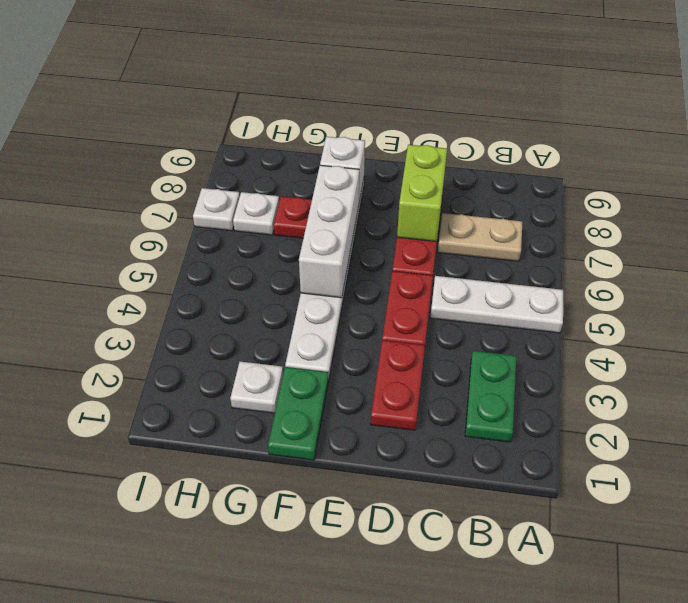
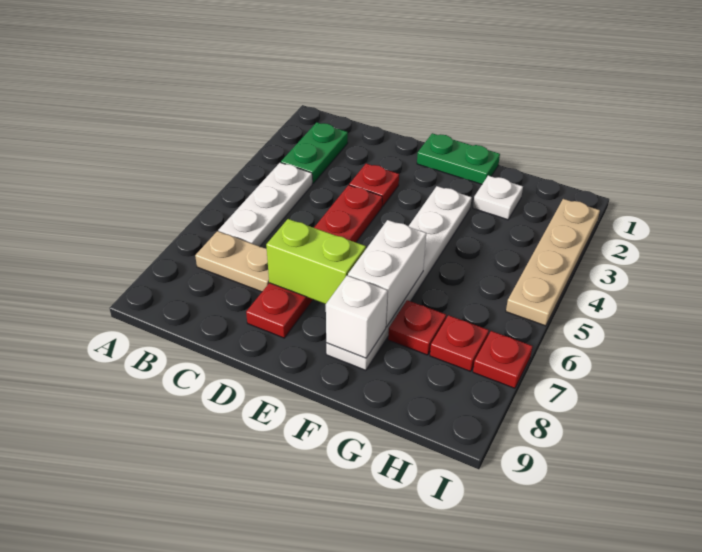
white 1x3 plate [430,276,563,333] -> white 1x3 plate turned to [218,163,312,246]
red 1x2 plate [371,340,425,430] -> red 1x1 plate [349,163,399,207]
lime 1x2 brick [397,145,447,242] -> lime 1x2 brick turned to [266,219,366,304]
green 1x2 plate [268,367,329,460] -> green 1x2 plate turned to [417,133,500,184]
white 1x3 brick [299,165,359,298] -> white 1x2 brick [348,220,426,327]
white 1x1 plate [233,192,279,235] -> red 1x1 plate [430,315,489,371]
none -> tan 1x4 plate [506,199,600,326]
white 1x1 plate [193,188,240,231] -> red 1x1 plate [473,331,533,388]

